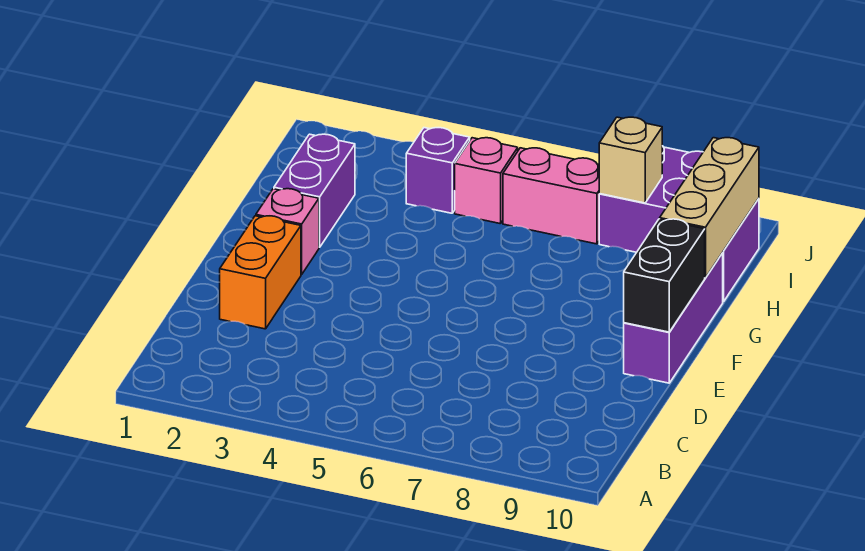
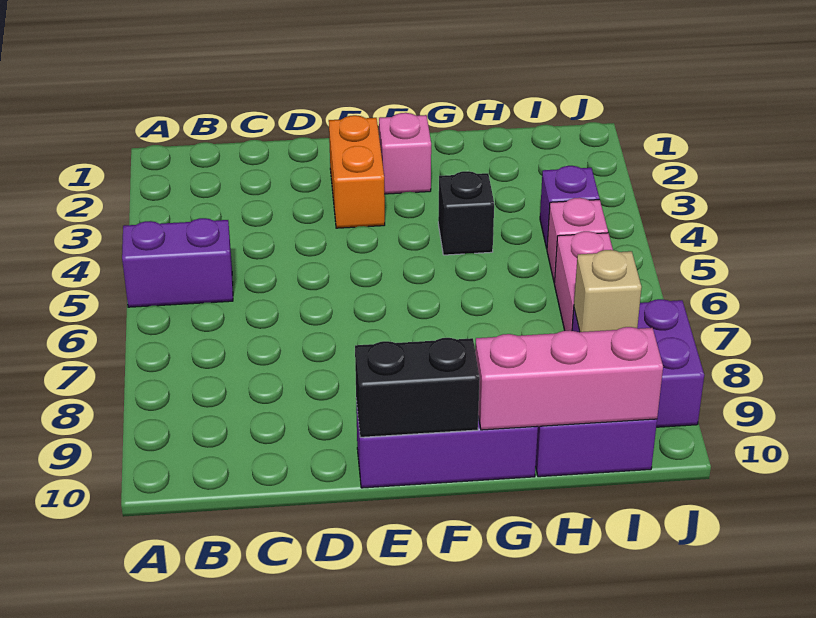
orange 1x2 brick [220,216,301,329] -> orange 1x2 brick turned to [329,115,385,228]
purple 1x2 brick [274,134,355,247] -> purple 1x2 brick moved to [122,218,233,307]
none -> black 1x1 brick [438,171,494,255]
tan 1x3 brick [660,138,759,278] -> pink 1x3 brick [475,327,663,430]

